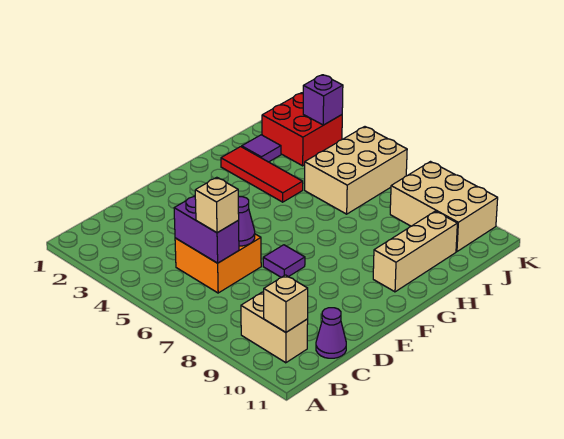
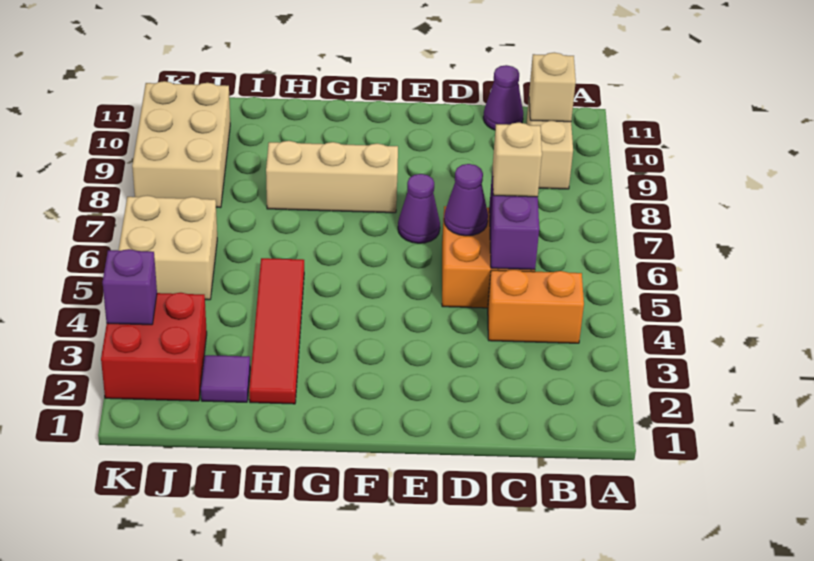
none -> orange 1x2 brick [488,269,584,343]
purple 1x1 tile [263,245,305,277] -> purple 1x1 cone [398,174,440,243]
tan 1x3 brick [373,211,457,292] -> tan 1x3 brick moved to [266,141,398,213]
red 1x3 tile [221,147,303,202] -> red 1x4 tile [249,258,304,404]
tan 2x3 brick [305,127,407,214] -> tan 2x2 brick [119,196,217,300]

